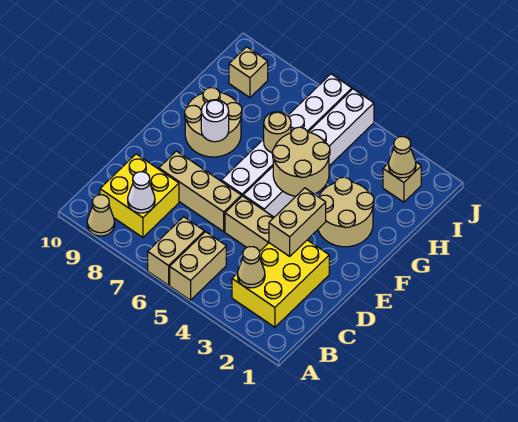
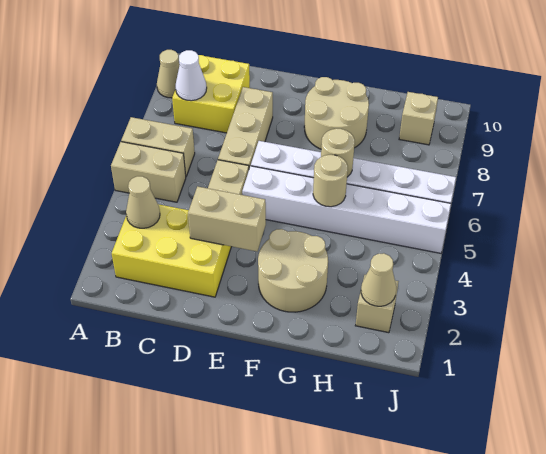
tan 2x2 round brick [272,127,330,196] -> tan 1x1 round brick [313,155,348,207]
white 1x1 round brick [201,100,229,142] -> none

